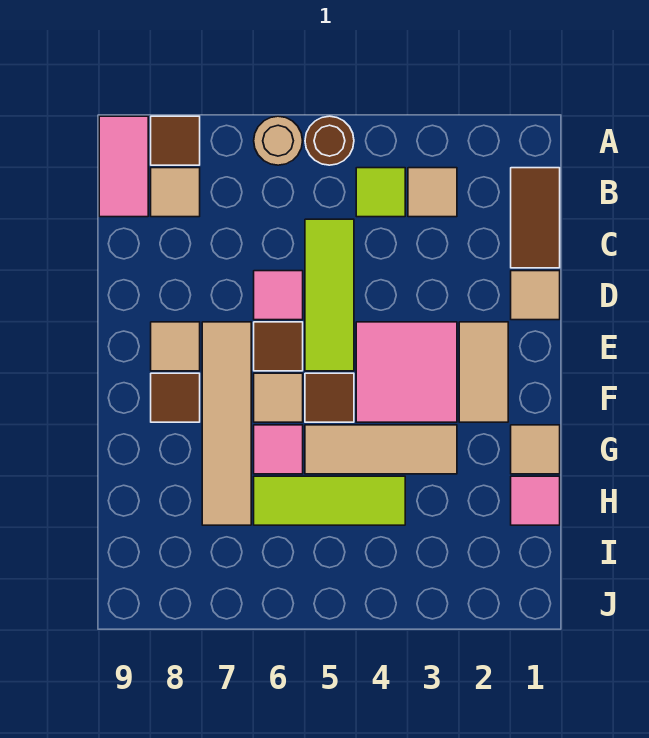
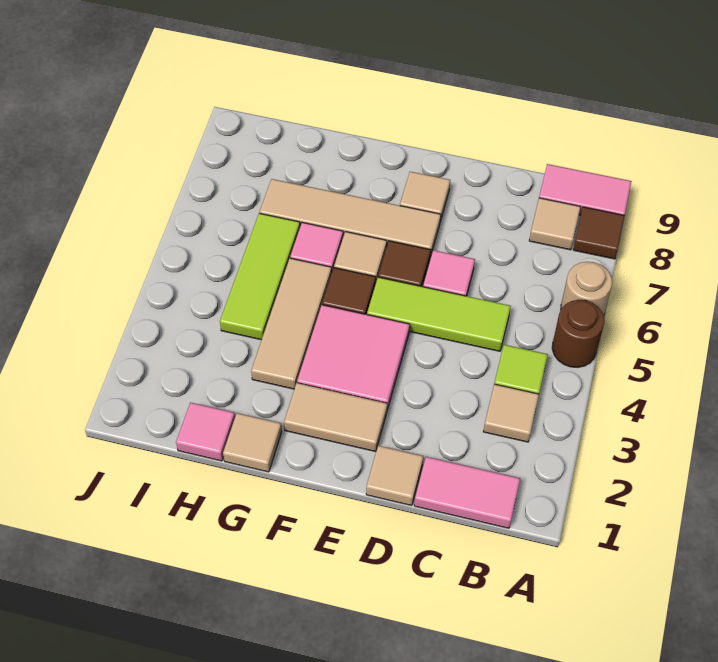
brown 1x2 tile [511,168,560,268] -> pink 1x2 tile [414,457,520,528]
brown 1x1 tile [151,373,200,422] -> none

